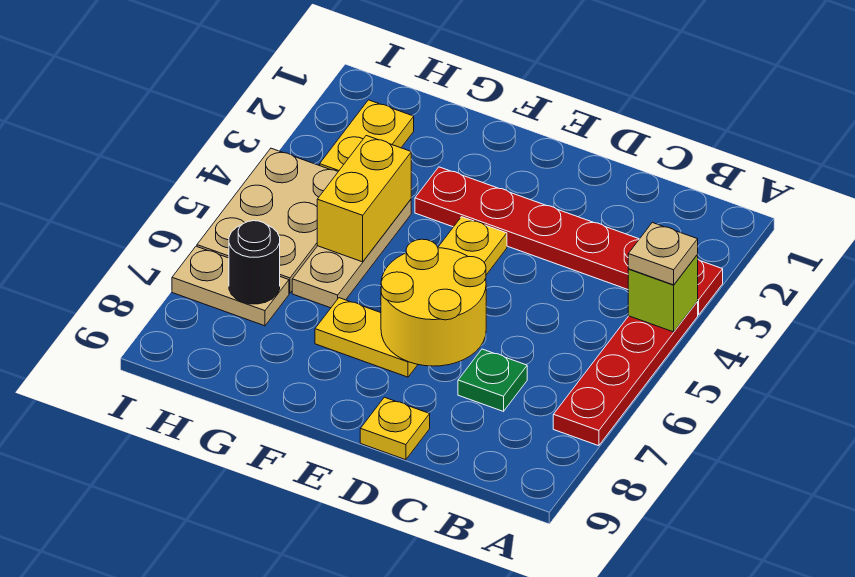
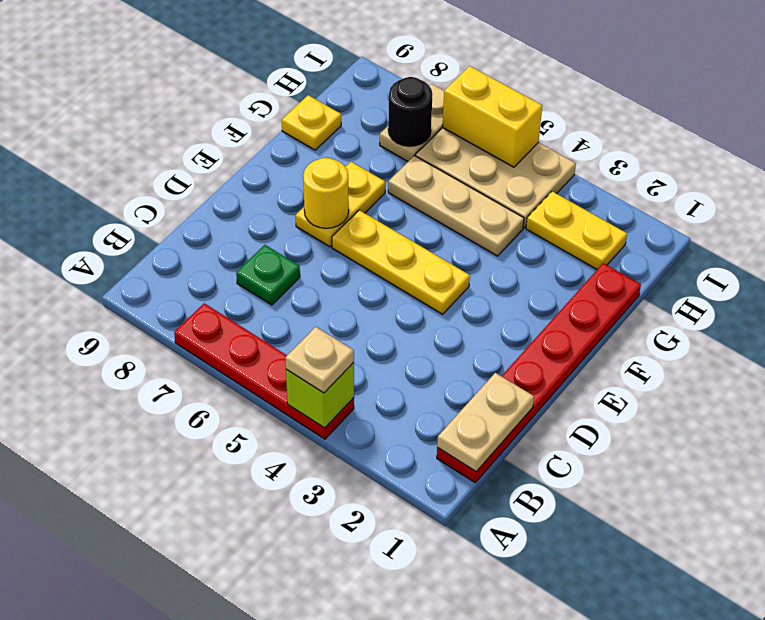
red 1x6 plate [415,167,723,315] -> red 1x6 plate moved to [437,263,641,482]
none -> tan 1x2 plate [437,373,534,472]
yellow 2x2 round brick [381,239,486,366] -> yellow 1x1 round brick [303,158,349,228]
yellow 1x1 plate [360,397,430,460] -> yellow 1x1 plate moved to [282,95,341,150]
yellow 1x2 brick [317,136,411,262] -> yellow 1x2 brick moved to [443,66,542,167]

